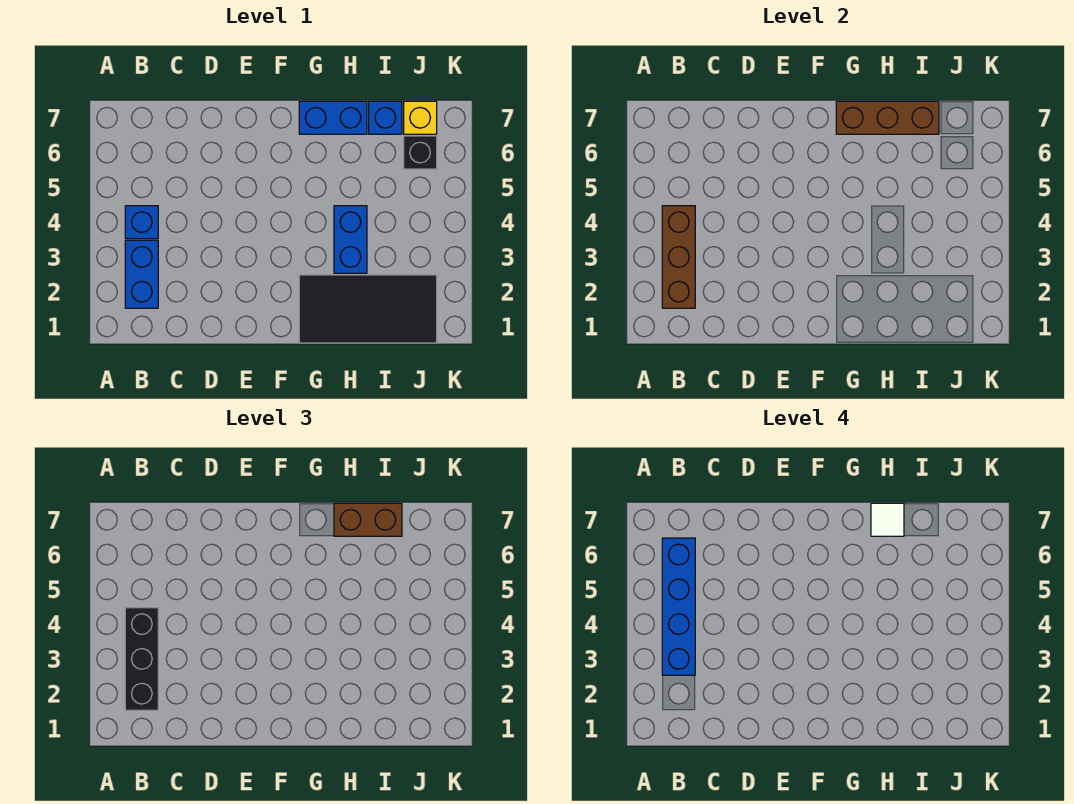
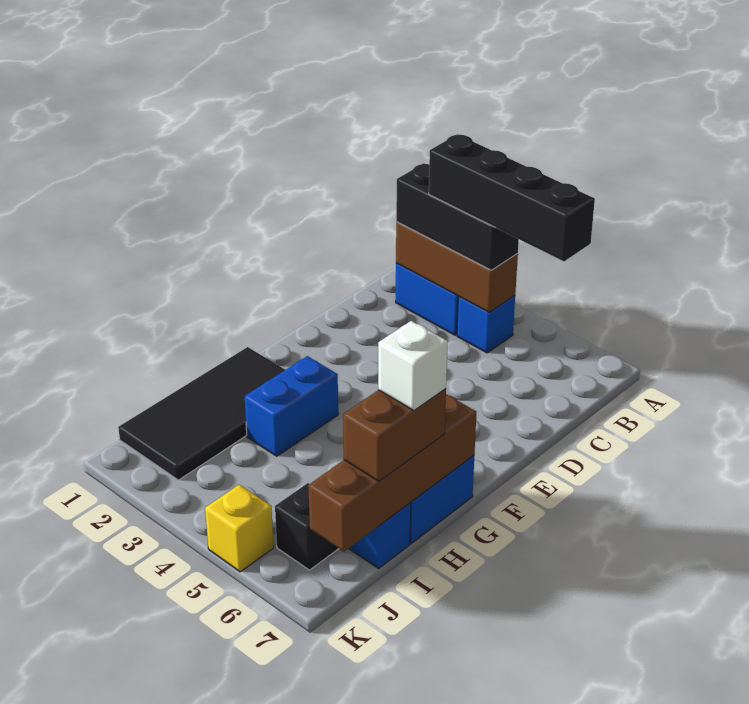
blue 1x4 brick [662,538,695,675] -> black 1x4 brick [429,134,595,261]
brown 1x3 brick [836,101,939,134] -> brown 1x4 brick [308,394,476,552]
blue 1x2 brick [334,206,367,273] -> blue 1x2 brick turned to [244,356,338,456]
white 1x1 tile [871,503,904,536] -> white 1x1 brick [378,321,448,411]
yellow 1x1 brick [404,101,437,134] -> yellow 1x1 brick moved to [205,485,274,572]

